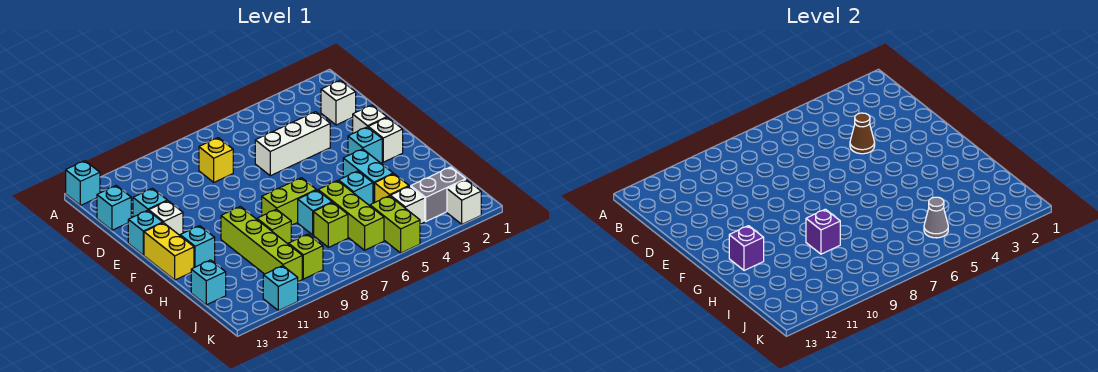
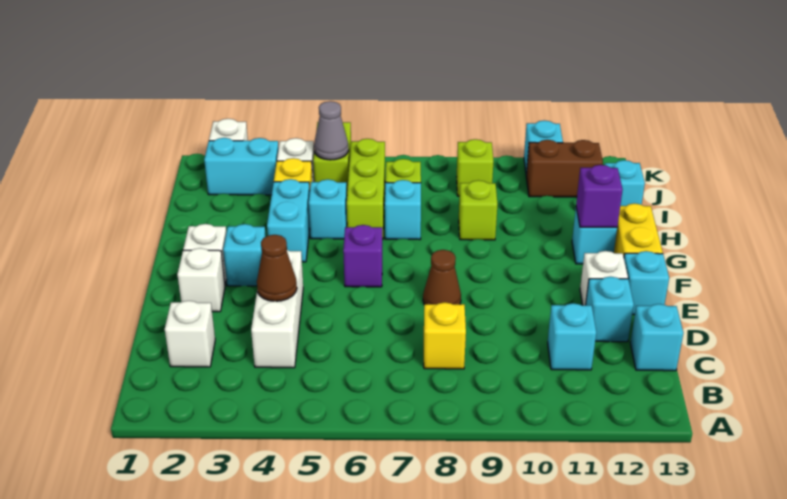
cyan 1x1 brick [66,161,100,206] -> cyan 1x1 brick moved to [548,303,596,370]
white 1x3 brick [255,112,330,176] -> white 1x3 brick turned to [251,250,303,368]
none -> brown 1x1 cone [423,250,461,304]
lime 1x2 brick [262,178,316,225] -> none
lime 1x4 brick [221,206,302,282] -> none
purple 1x1 brick [806,209,840,254] -> purple 1x1 brick moved to [343,225,382,287]
grey 1x2 brick [411,167,466,221] -> cyan 1x2 brick [204,138,279,195]
none -> brown 1x2 brick [526,140,603,197]

